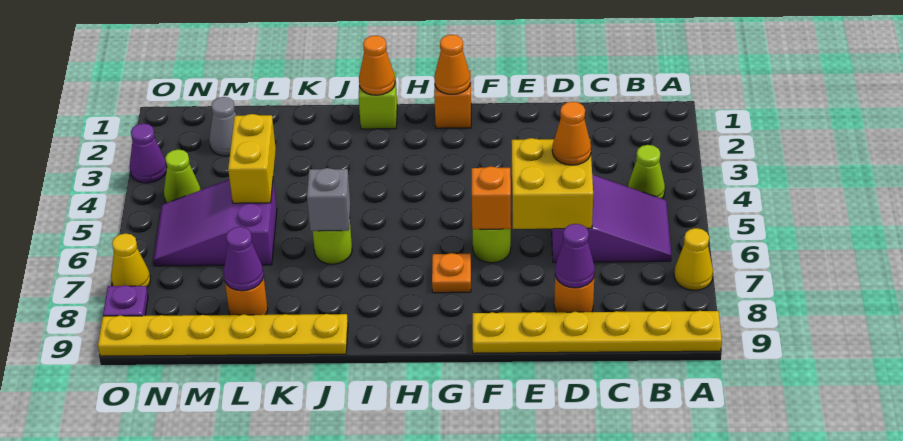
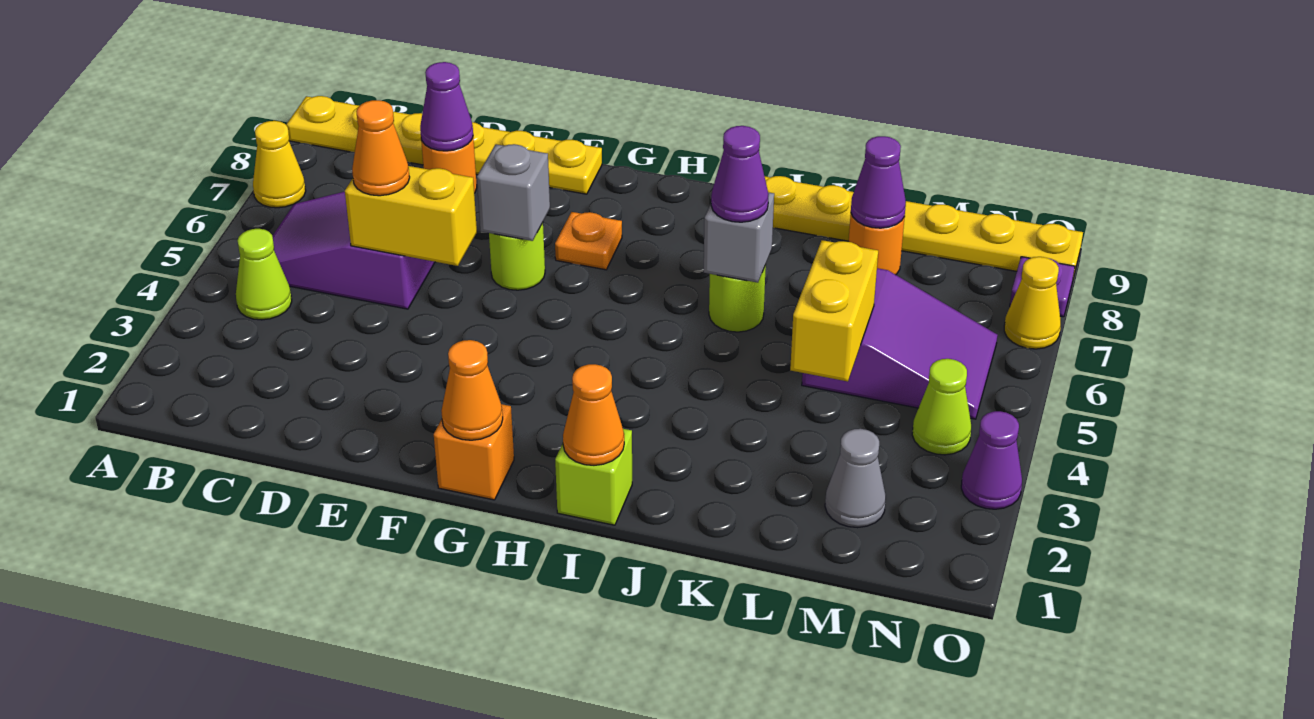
yellow 2x2 brick [512,138,593,229] -> yellow 1x2 brick [345,166,477,266]
orange 1x1 brick [472,167,511,229] -> grey 1x1 brick [477,144,550,241]
none -> purple 1x1 cone [711,126,769,222]

